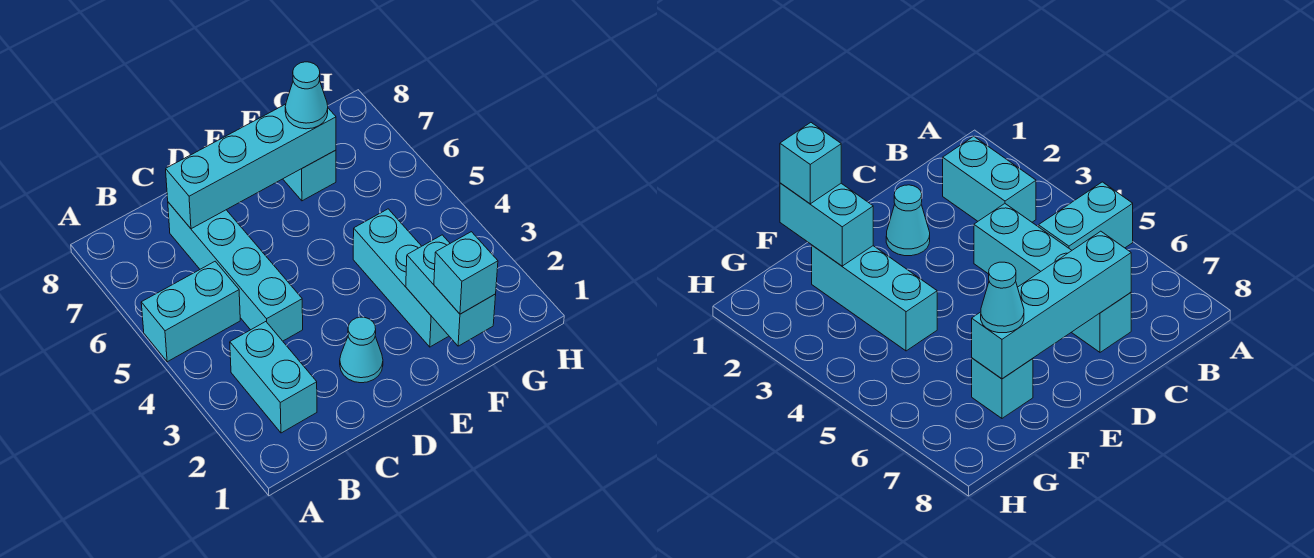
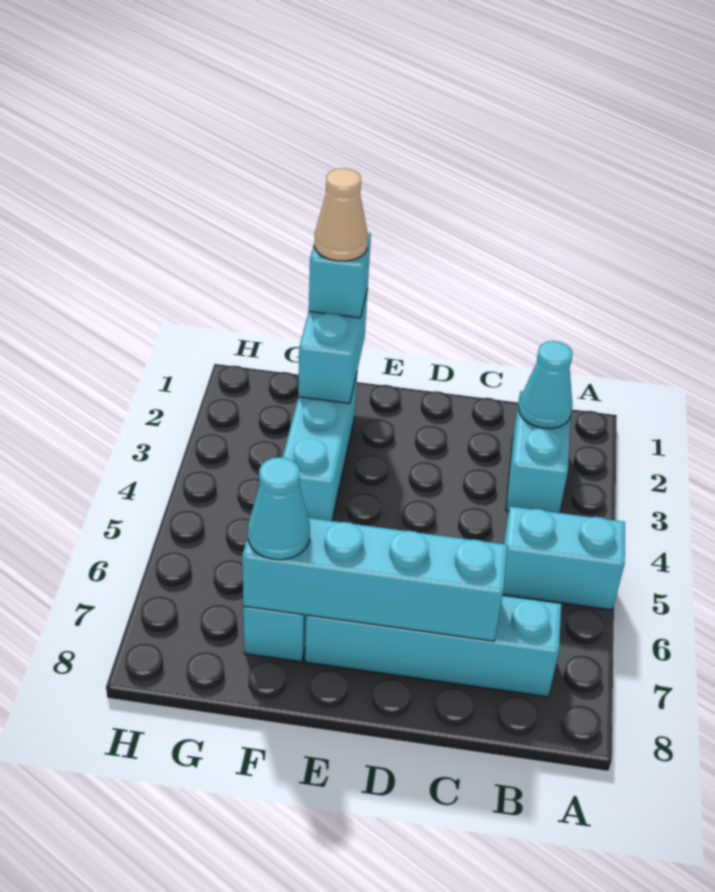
cyan 1x4 brick [168,202,303,341] -> cyan 1x4 brick turned to [305,596,561,697]
cyan 1x1 cone [340,317,383,383] -> cyan 1x1 cone moved to [519,341,573,429]
none -> tan 1x1 cone [314,168,368,261]

